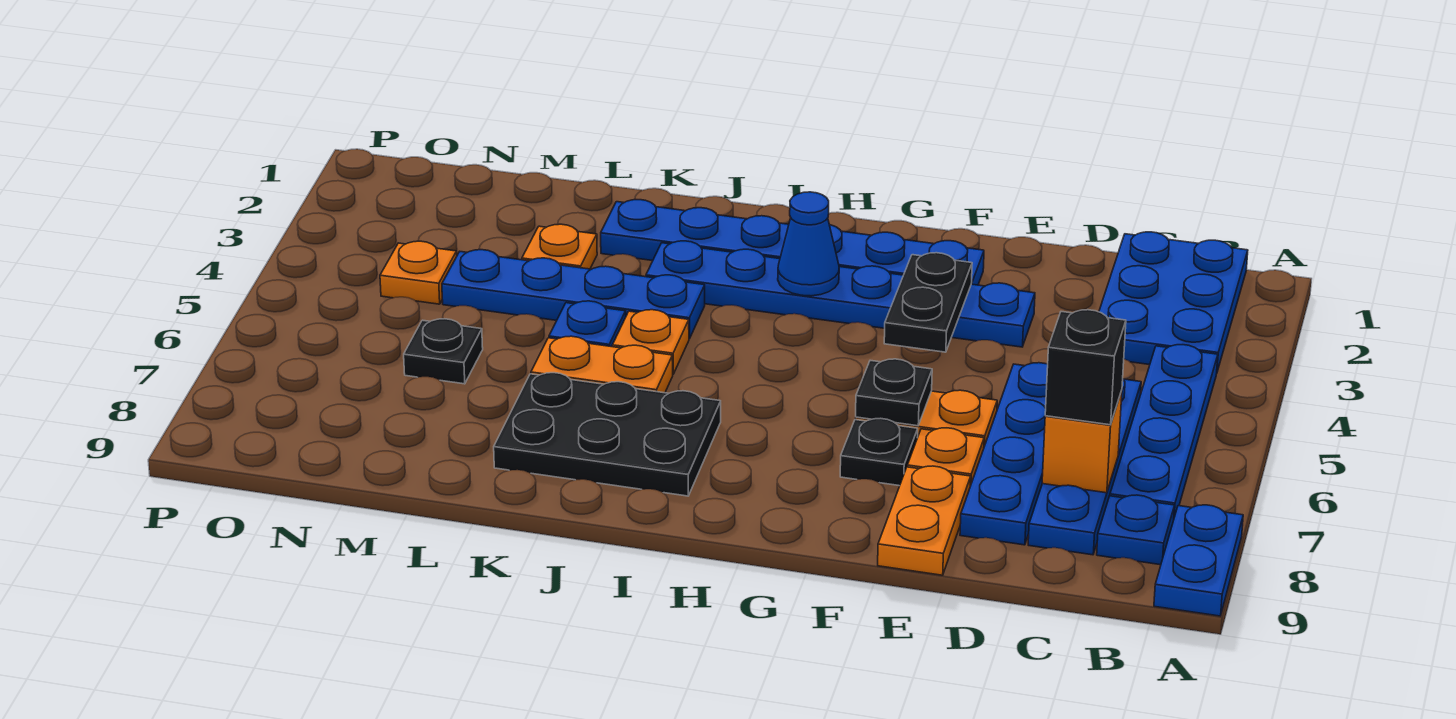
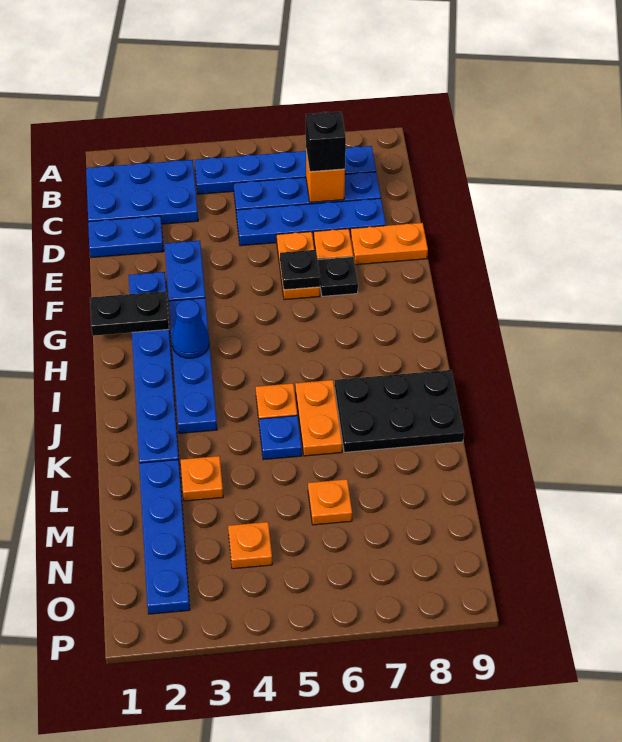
blue 1x2 plate [1154,505,1243,616] -> blue 1x2 plate moved to [88,216,164,258]
black 1x2 plate [884,253,972,352] -> black 1x2 plate moved to [90,291,169,336]
black 2x3 plate [494,373,721,496] -> black 2x3 plate turned to [335,370,464,452]
blue 1x4 plate [442,250,705,339] -> blue 1x4 plate moved to [139,460,190,614]
black 1x1 plate [404,319,483,384] -> orange 1x1 plate [308,479,352,525]

